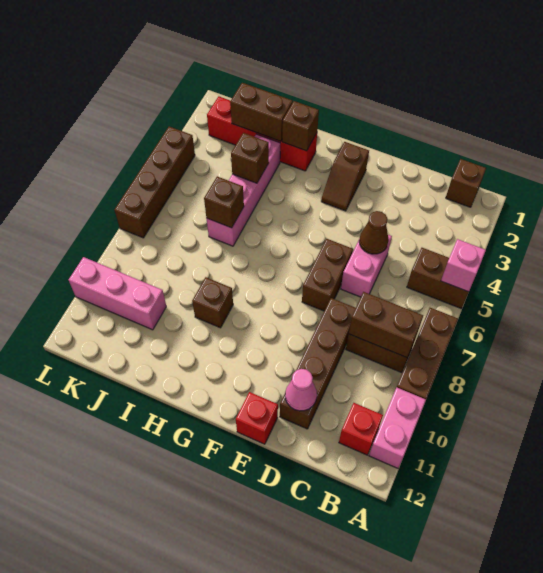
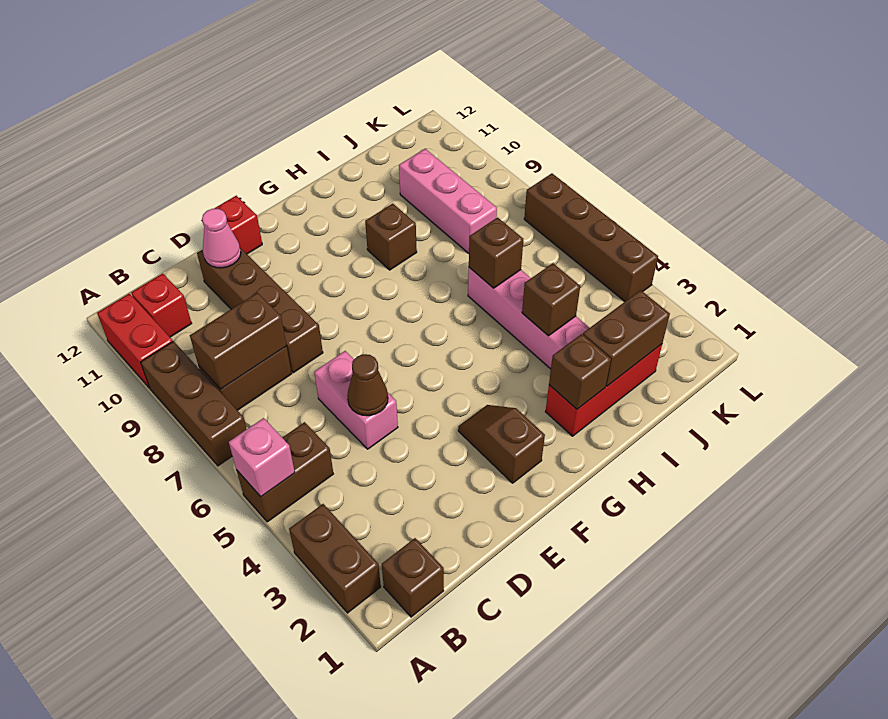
pink 1x2 brick [369,387,426,468] -> red 1x2 brick [97,294,173,388]
brown 1x2 brick [302,239,353,311] -> brown 1x2 brick moved to [289,504,381,613]
red 1x4 brick [207,96,317,171] -> red 1x3 brick [545,344,662,436]
pink 1x3 brick [69,257,166,330] -> pink 1x3 brick turned to [399,149,497,253]

